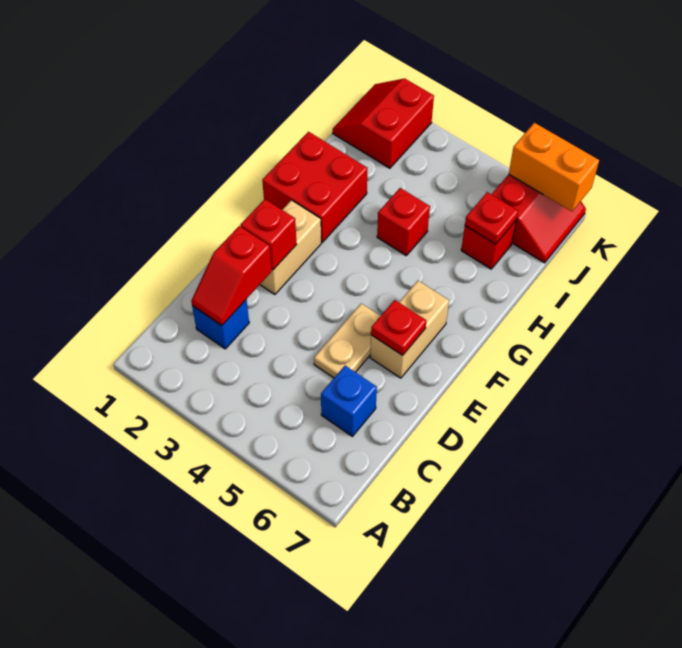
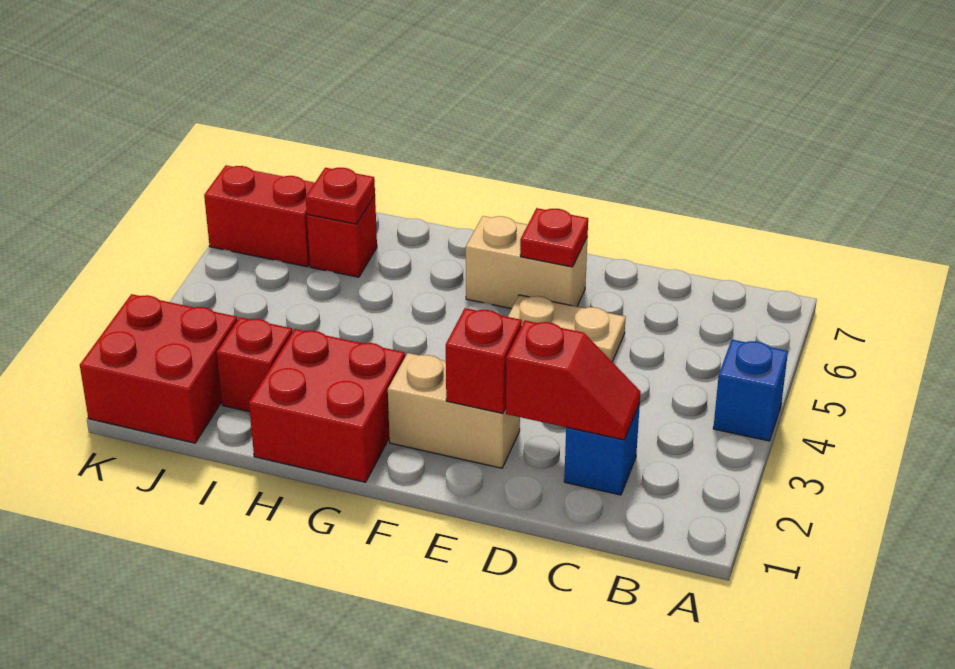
blue 1x1 brick [321,366,377,436] -> blue 1x1 brick moved to [713,340,788,441]
red 1x1 brick [377,188,430,255] -> red 1x1 brick moved to [217,317,292,412]
red 2x2 slope [333,78,434,168] -> red 2x2 brick [80,294,237,443]
orange 1x2 brick [509,123,599,211] -> none

